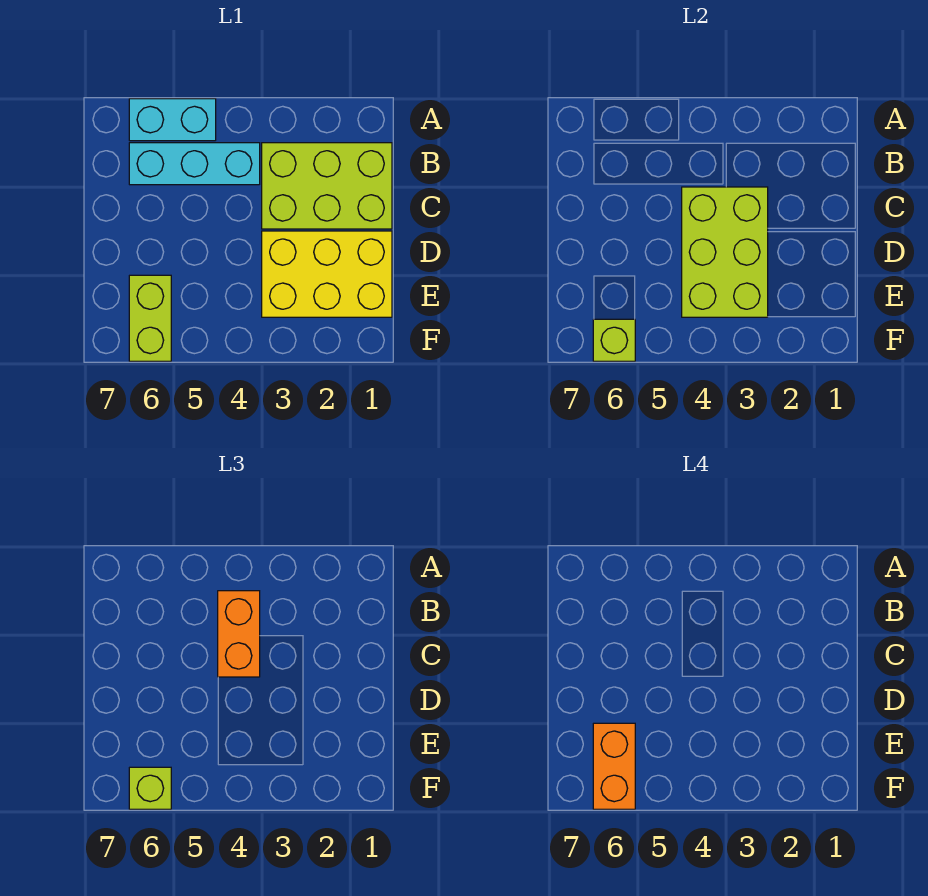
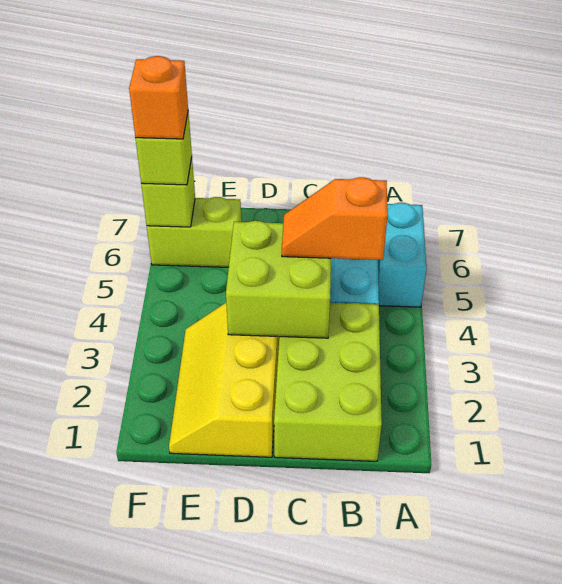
orange 1x2 brick [218,591,260,677] -> orange 1x2 slope [282,177,388,260]
lime 2x3 brick [682,187,768,317] -> lime 2x2 brick [226,221,331,338]
yellow 2x3 brick [262,231,392,317] -> yellow 2x3 slope [169,303,279,457]
orange 1x2 brick [593,723,635,809] -> orange 1x1 brick [129,56,188,139]

